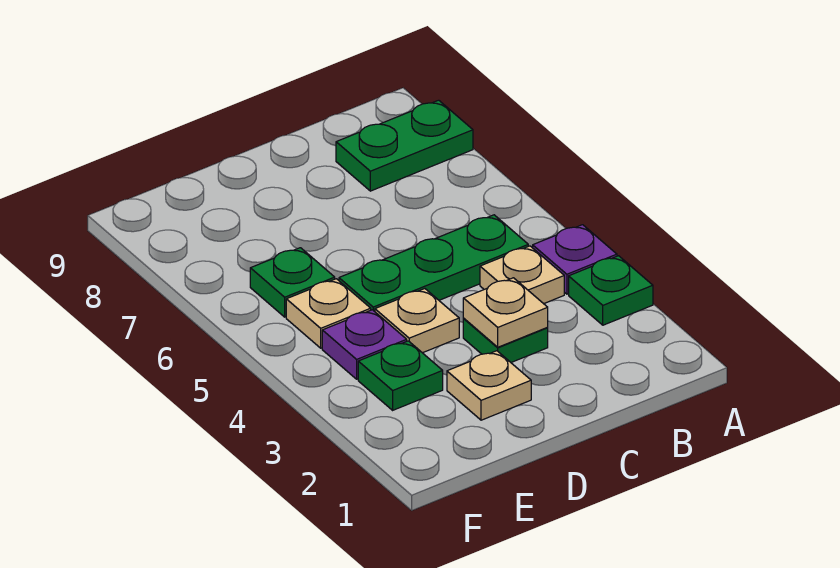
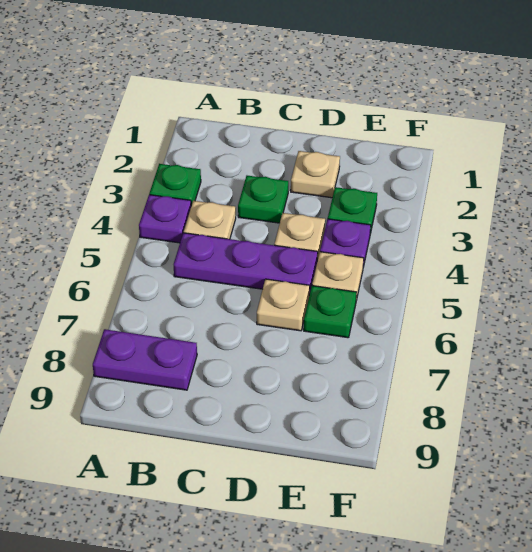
green 1x2 plate [336,100,473,191] -> purple 1x2 plate [93,329,197,390]
green 1x3 plate [339,215,528,312] -> purple 1x3 plate [174,233,318,295]
tan 1x1 plate [463,278,548,347] -> tan 1x1 plate moved to [257,279,310,331]

